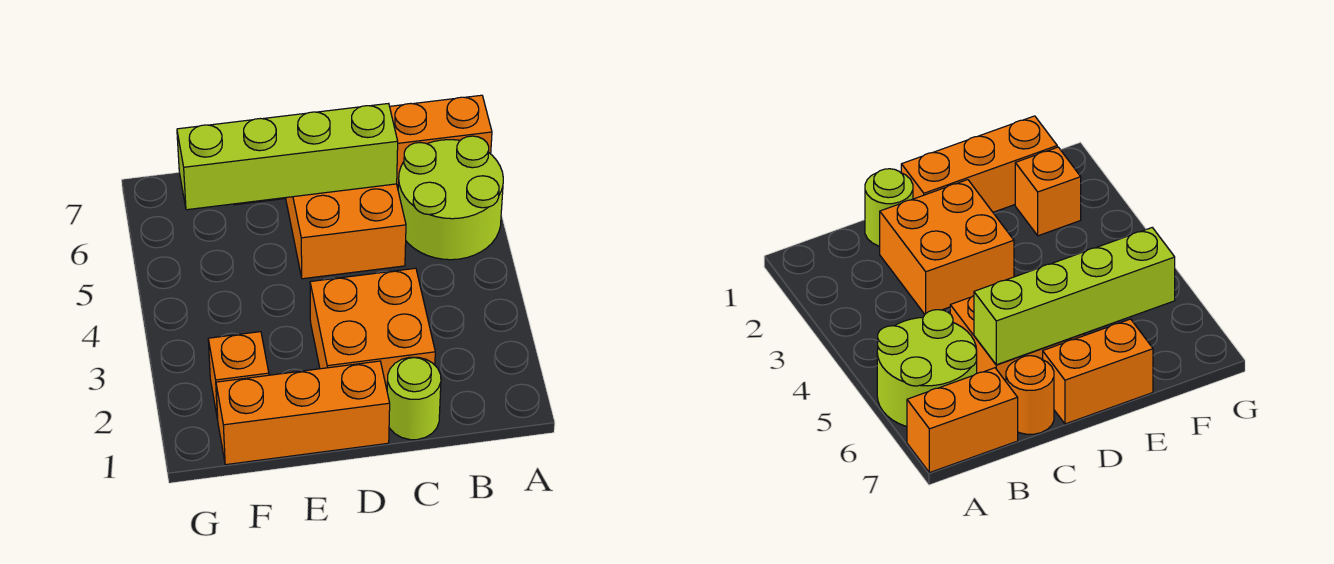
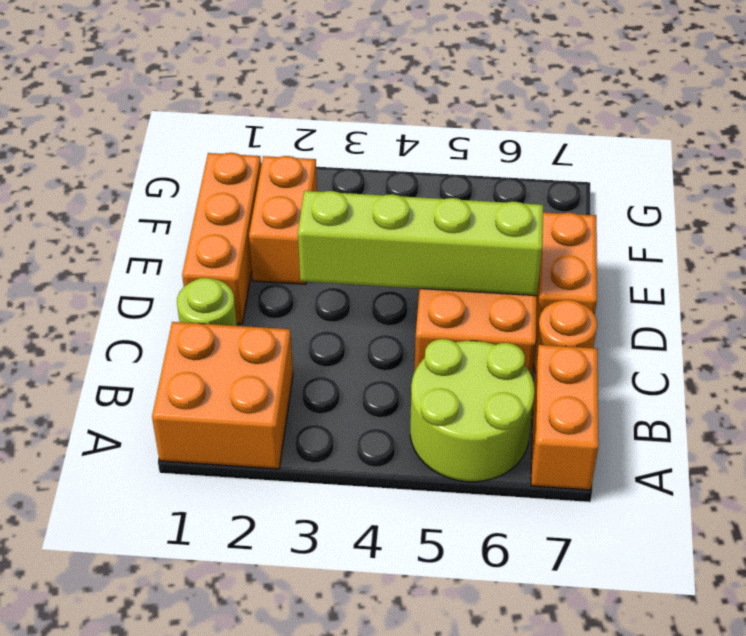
orange 2x2 brick [310,268,435,389] -> orange 2x2 brick moved to [152,322,293,469]
lime 1x4 brick [177,103,398,210] -> lime 1x4 brick turned to [298,191,543,296]
orange 1x1 brick [208,332,269,420] -> orange 1x2 brick [249,156,317,284]

